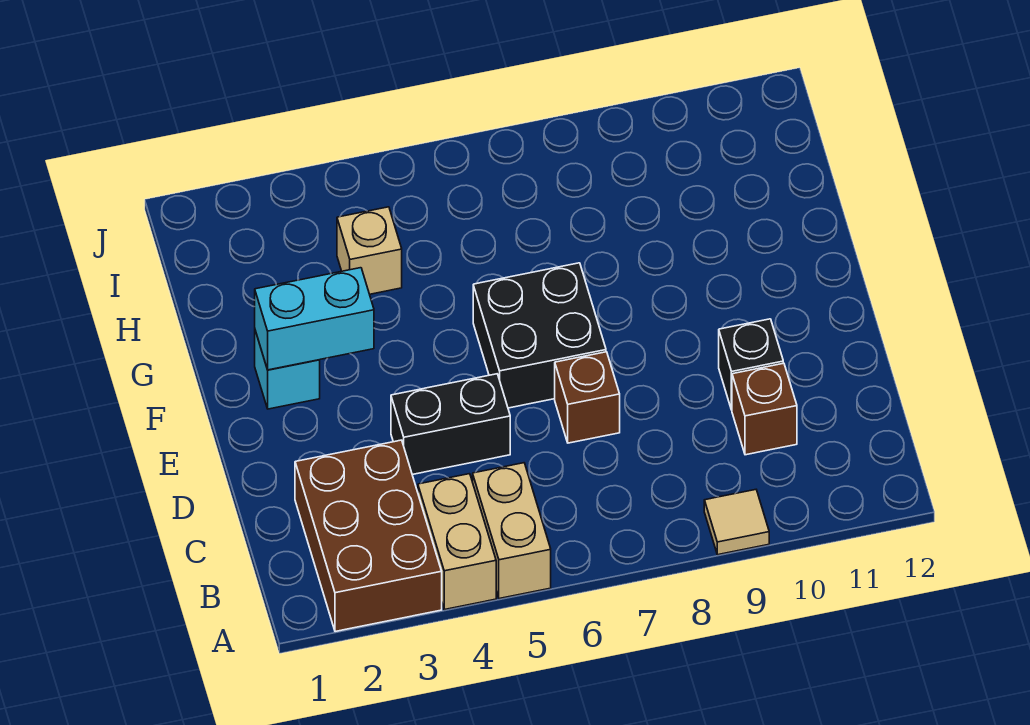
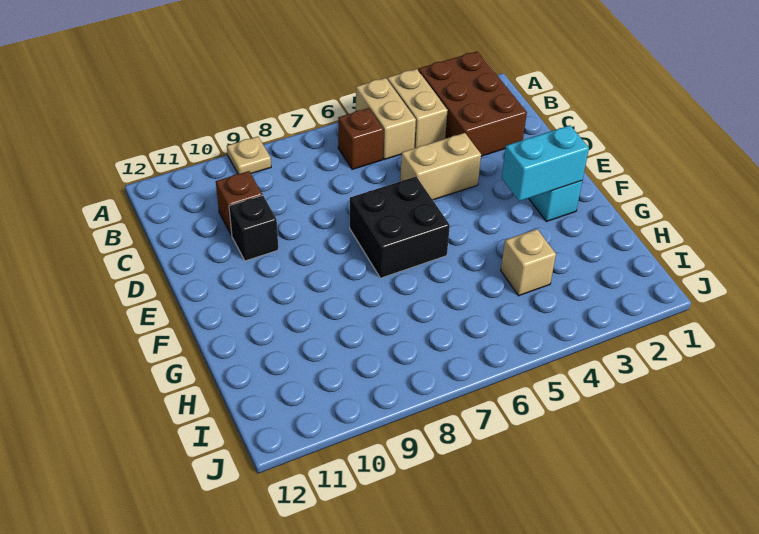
tan 1x1 tile [704,490,769,555] -> tan 1x1 plate [227,137,271,174]
black 1x2 brick [391,374,510,475] -> tan 1x2 brick [400,133,481,200]
brown 1x1 brick [555,352,620,443] -> brown 1x1 brick moved to [338,108,384,169]

